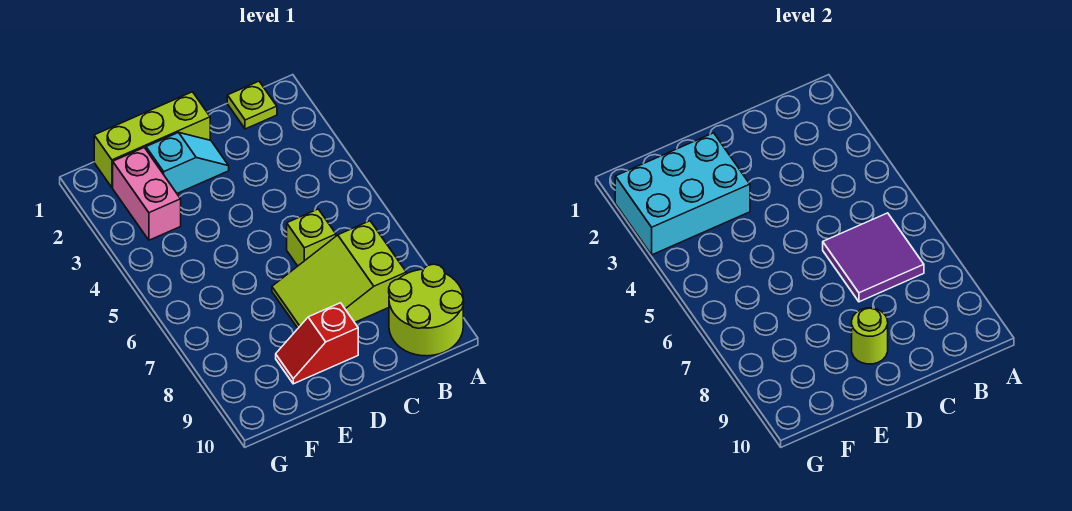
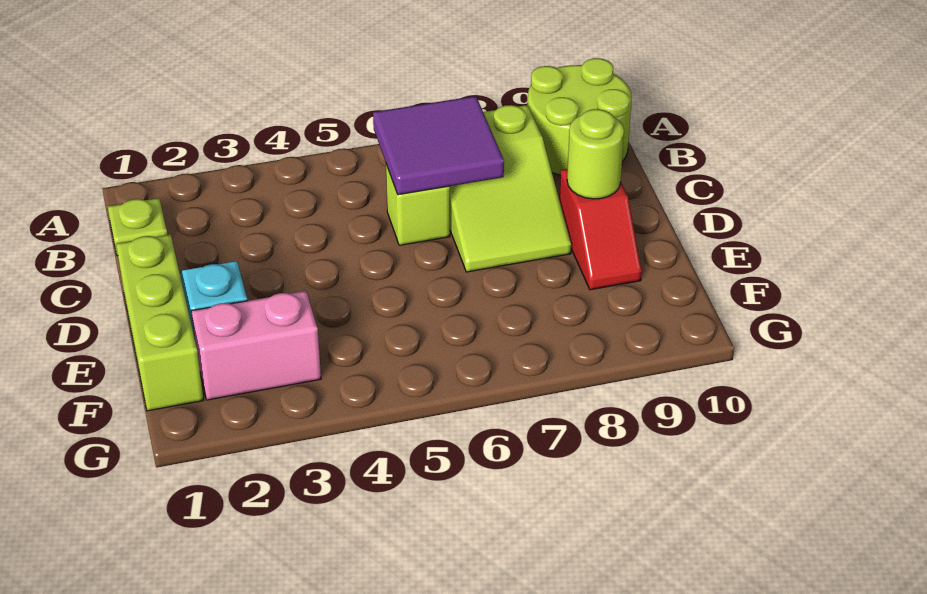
cyan 2x3 brick [615,133,750,255] -> none

